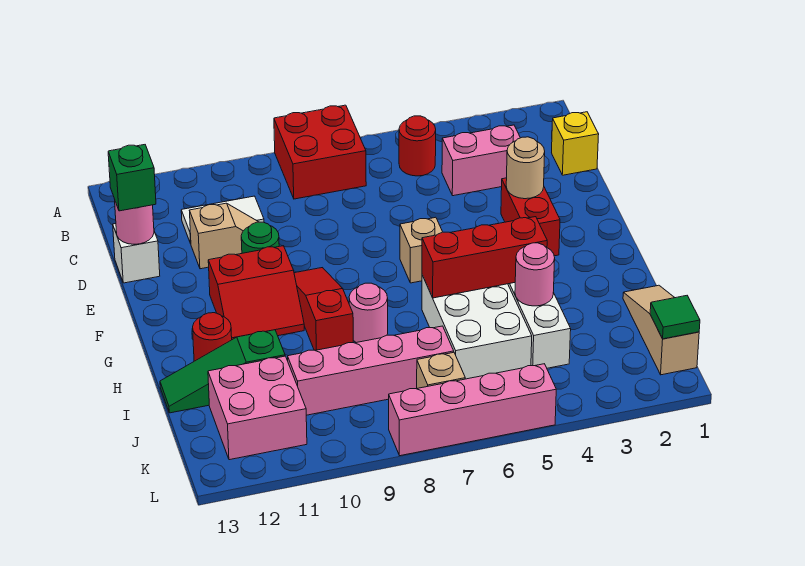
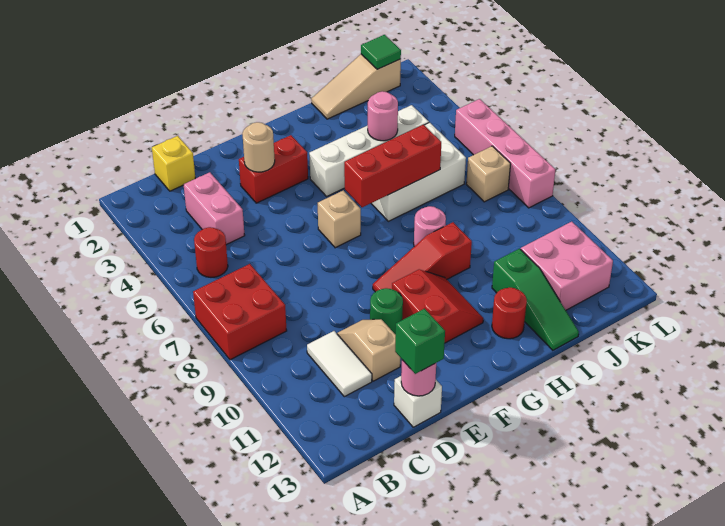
red 1x3 brick [422,217,547,298] -> red 1x3 brick turned to [344,124,441,207]
pink 1x4 brick [288,326,454,415] -> none

